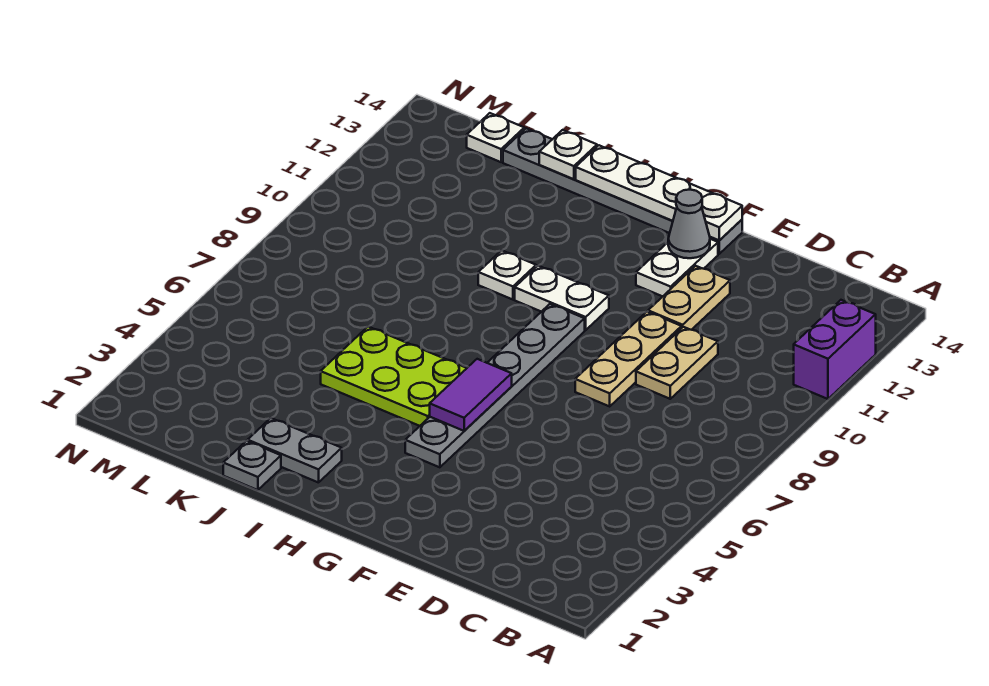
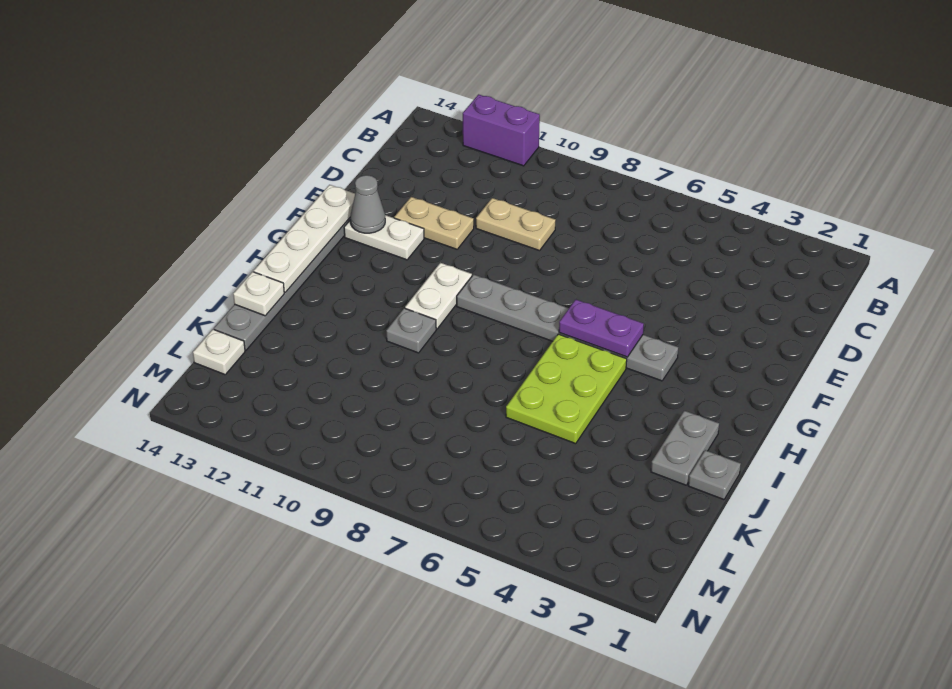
tan 1x3 plate [575,312,682,406] -> none
purple 1x2 tile [430,359,512,431] -> purple 1x2 plate [559,299,644,357]
white 1x1 plate [478,250,536,300] -> grey 1x1 plate [386,308,436,353]

